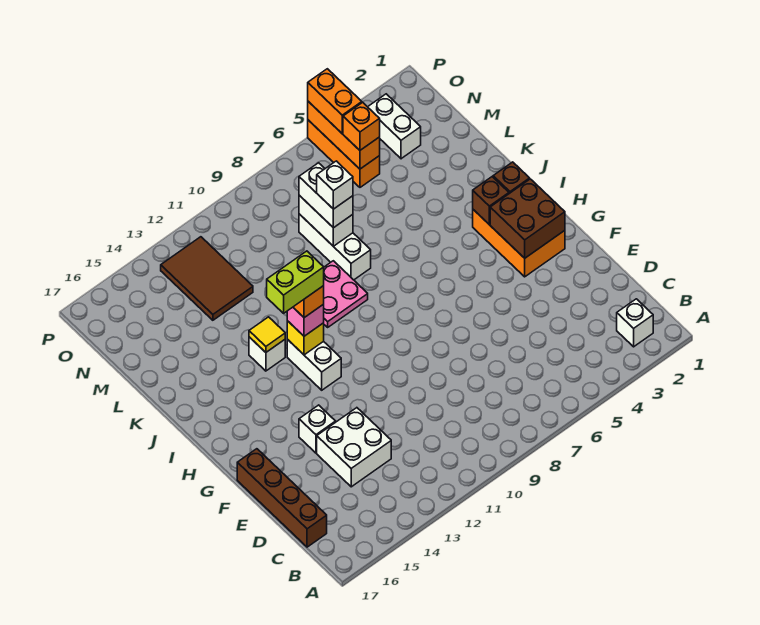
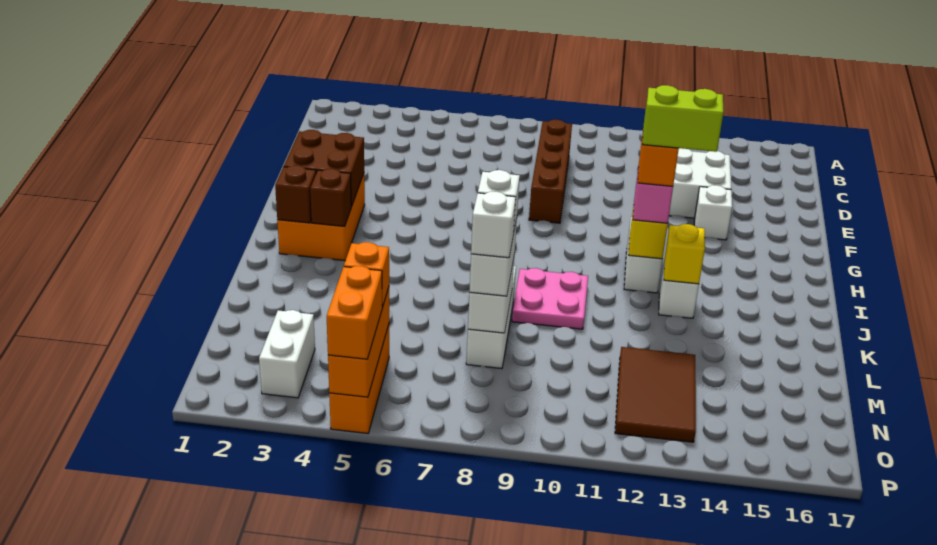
white 1x1 brick [617,299,653,347] -> white 1x1 brick moved to [471,192,516,258]
brown 1x4 brick [237,449,327,547] -> brown 1x4 brick moved to [529,120,572,223]
yellow 1x1 tile [249,317,285,352] -> yellow 1x1 brick [664,224,705,284]

